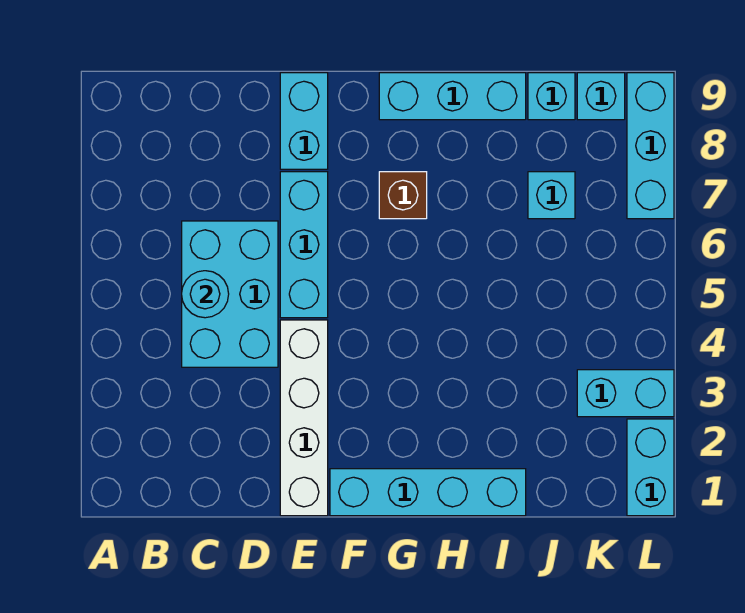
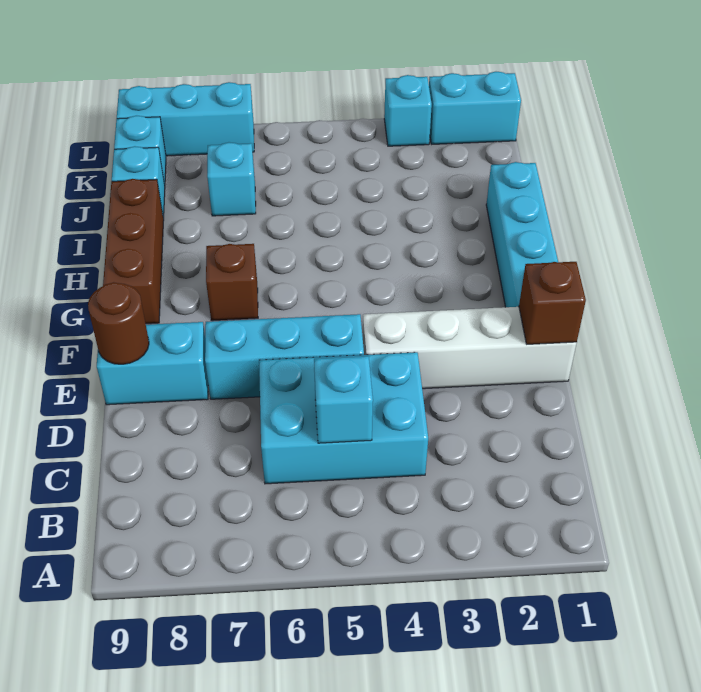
cyan 1x1 round brick [182,271,229,318] -> cyan 1x1 brick [314,356,373,443]
none -> brown 1x1 brick [519,262,586,344]
none -> brown 1x1 round brick [88,282,149,364]
cyan 1x3 brick [379,73,526,120] -> brown 1x3 brick [103,179,164,324]
cyan 1x2 brick [577,370,674,417] -> cyan 1x1 brick [384,75,432,146]

